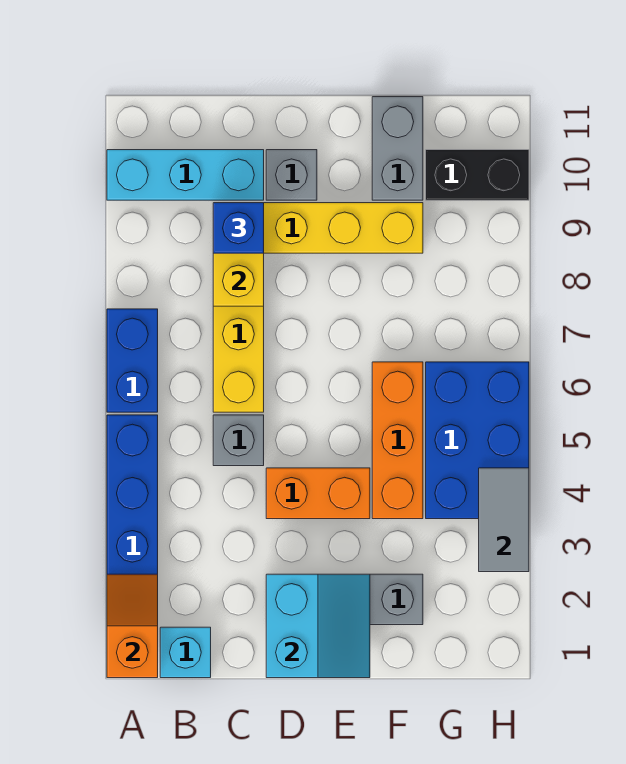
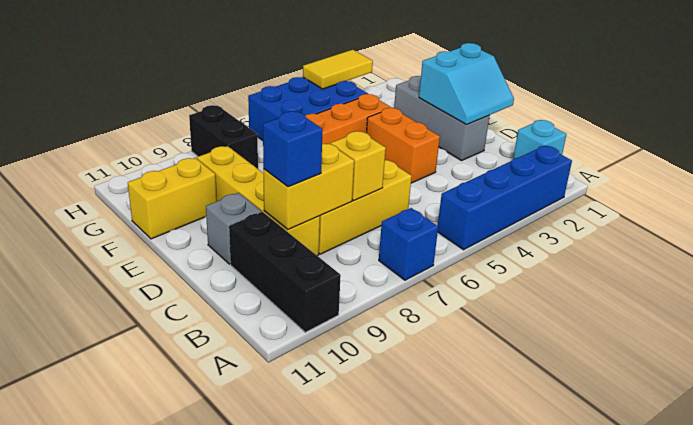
orange 1x2 slope [107,574,158,678] -> none
blue 1x2 brick [107,309,158,412] -> blue 1x1 brick [379,208,438,280]
cyan 1x3 brick [107,150,264,200] -> black 1x3 brick [229,212,341,332]
grey 1x1 brick [213,415,264,466] -> none
none -> yellow 1x1 brick [331,131,386,201]
cyan 2x2 slope [266,574,370,678] -> cyan 2x2 slope turned to [419,43,514,124]
grey 1x2 brick [372,97,423,200] -> yellow 1x2 brick [128,158,217,239]
black 1x2 brick [426,150,529,200] -> black 1x2 brick moved to [189,105,258,169]
grey 1x2 tile [479,468,529,572] -> yellow 1x2 tile [303,50,373,89]

